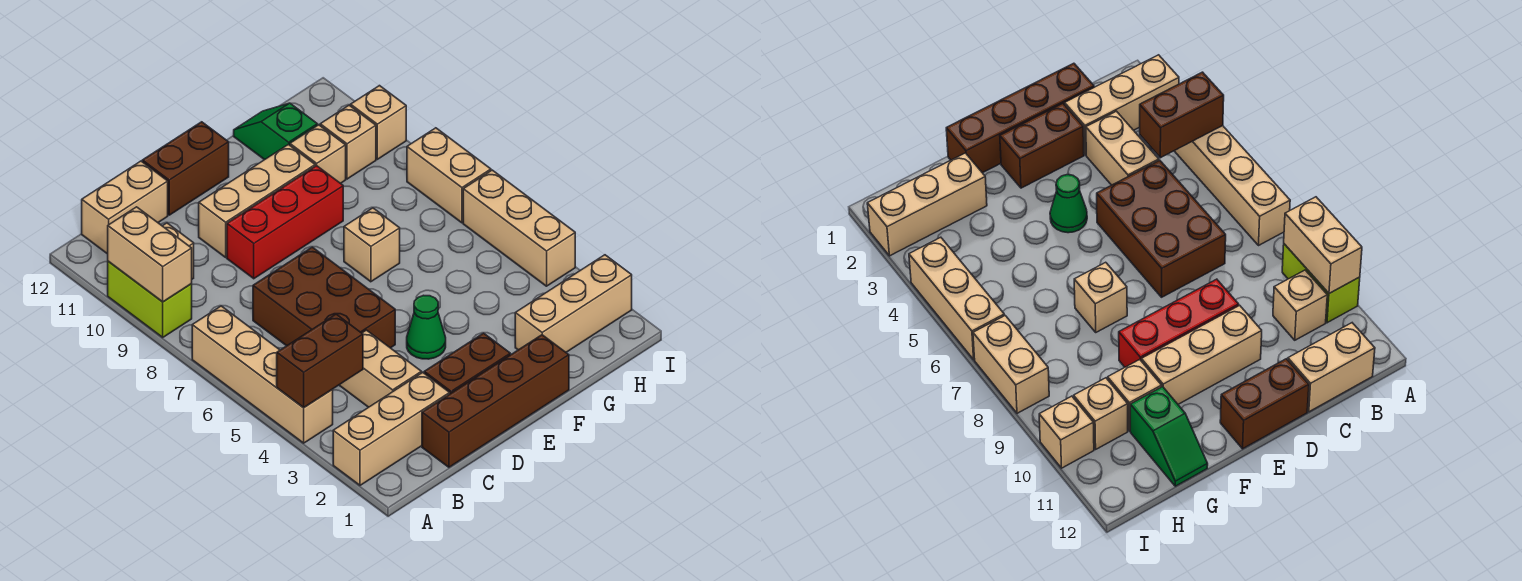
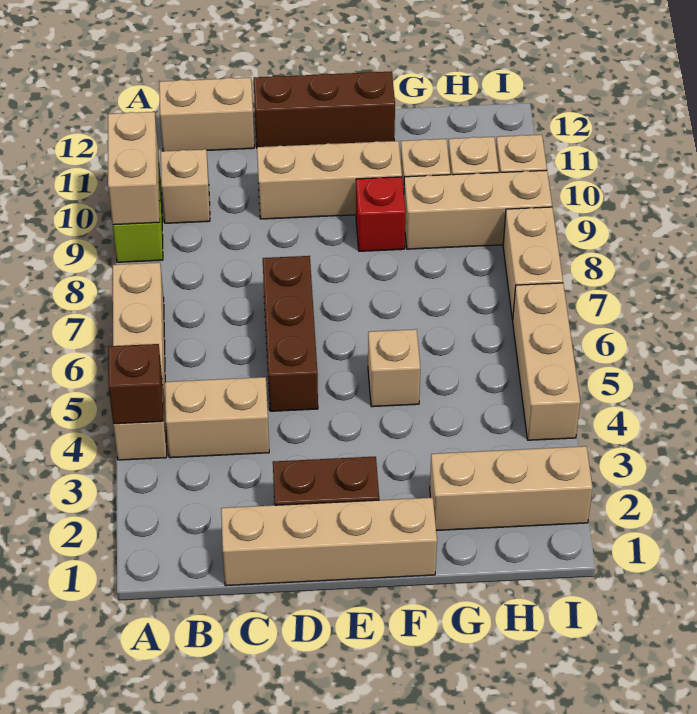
tan 1x3 brick [333,373,450,485] -> tan 1x3 brick moved to [404,170,552,249]
brown 1x2 brick [277,314,363,408] -> brown 1x1 brick [108,344,163,424]
brown 1x4 brick [422,335,569,467] -> tan 1x4 brick [221,498,437,586]
tan 1x2 brick [339,330,421,407] -> tan 1x2 brick turned to [165,377,269,458]
brown 2x3 brick [253,247,395,348] -> brown 1x3 brick [263,256,318,411]
red 1x3 brick [227,166,343,279] -> red 1x1 brick [356,177,405,251]
brown 1x2 brick [142,122,229,215] -> brown 1x3 brick [254,71,395,147]
green 1x1 cone [407,295,446,359] -> none
tan 1x1 brick [344,208,400,282] -> tan 1x1 brick moved to [368,329,420,407]
green 1x2 slope [234,103,317,160] -> none

